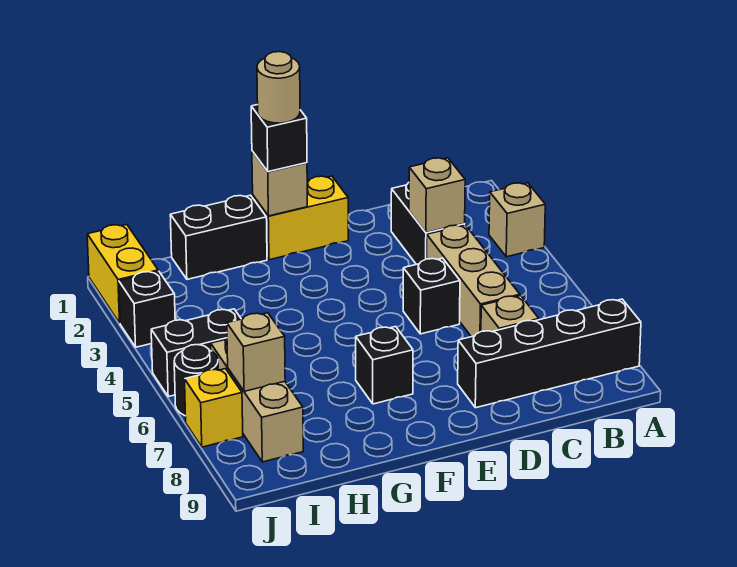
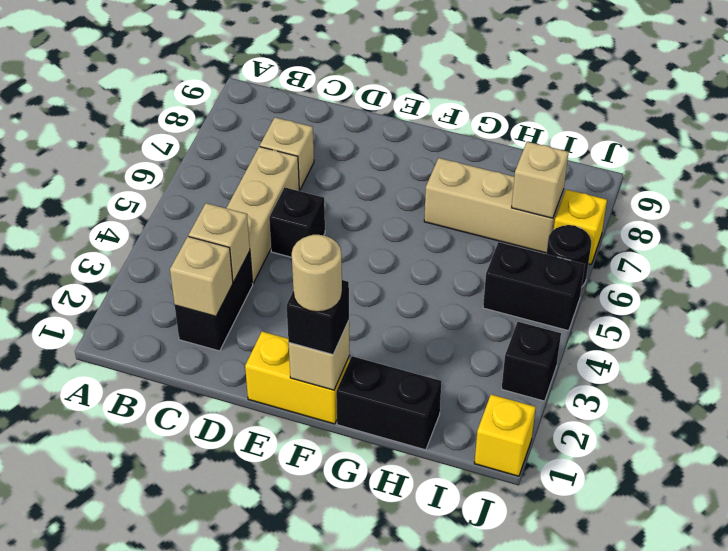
tan 1x1 brick [489,183,545,257] -> tan 1x1 brick moved to [170,237,233,316]
black 1x4 brick [458,299,641,408] -> none
black 1x1 brick [356,326,413,404] -> none
tan 1x3 brick [211,339,303,462] -> tan 1x3 brick turned to [424,158,564,253]
yellow 1x2 brick [87,225,158,323] -> yellow 1x1 brick [474,395,536,476]

